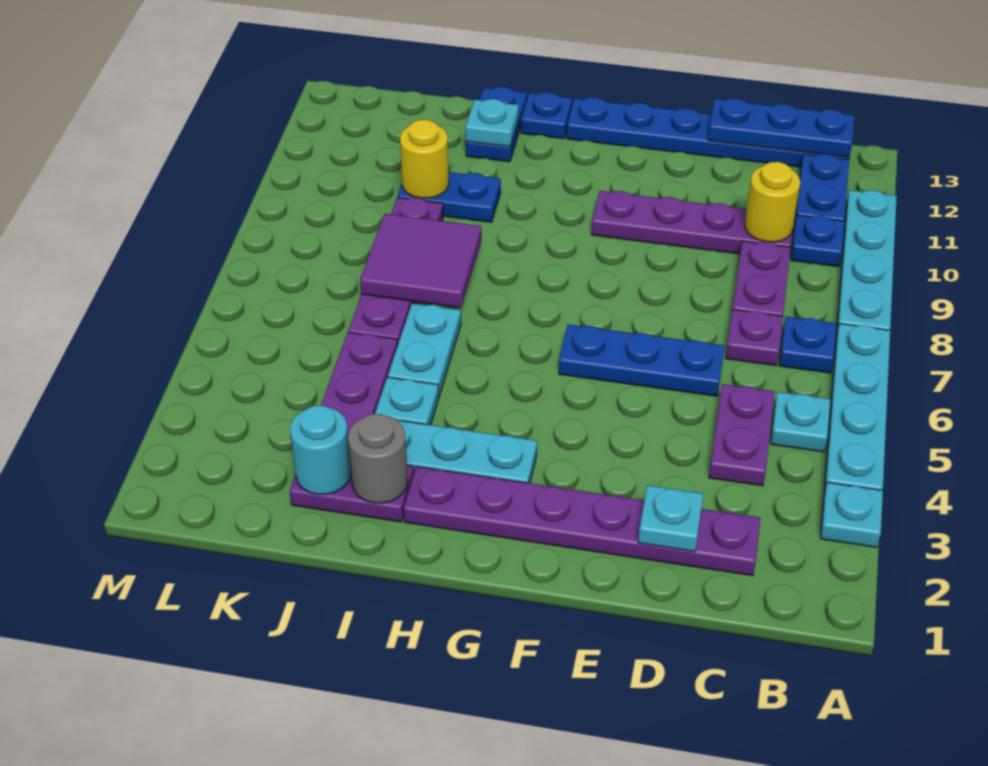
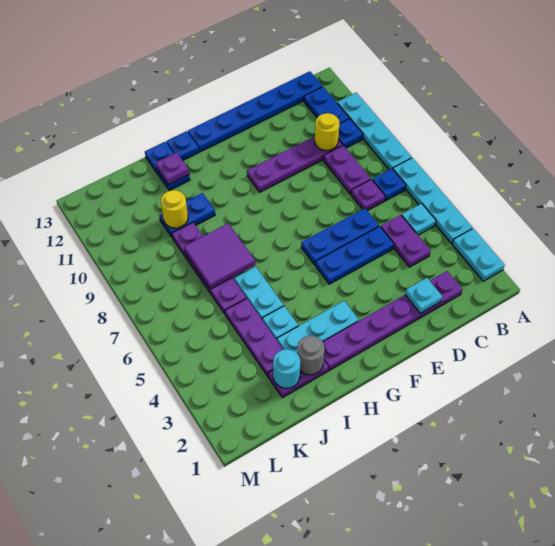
cyan 1x1 plate [820,482,883,547] -> cyan 1x2 plate [452,228,505,281]
blue 1x3 plate [708,98,854,158] -> blue 1x3 plate moved to [316,226,394,284]
cyan 1x1 plate [466,99,519,147] -> purple 1x1 plate [156,152,189,185]

